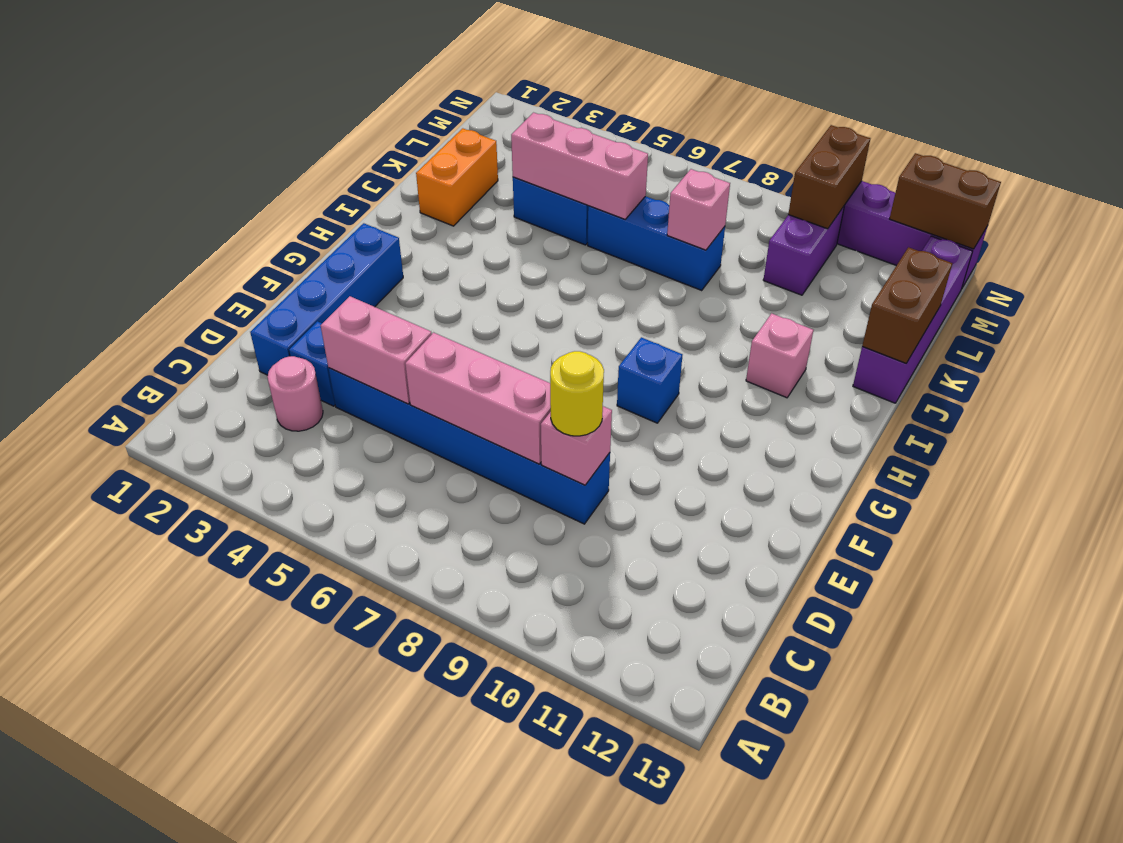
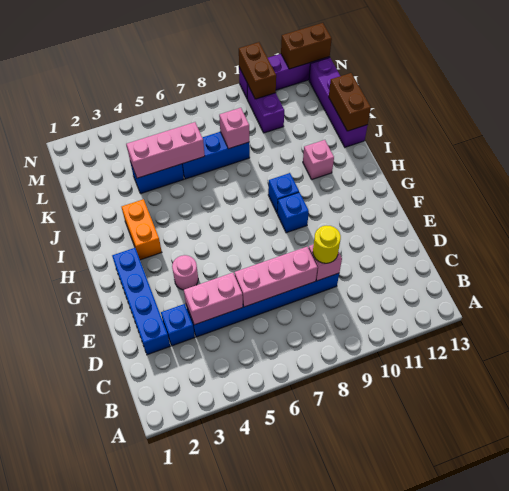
pink 1x1 round brick [267,356,323,431] -> pink 1x1 round brick moved to [172,255,198,290]
none -> blue 1x1 brick [268,173,299,213]
orange 1x2 brick [416,128,498,226] -> orange 1x2 brick moved to [122,199,162,260]

